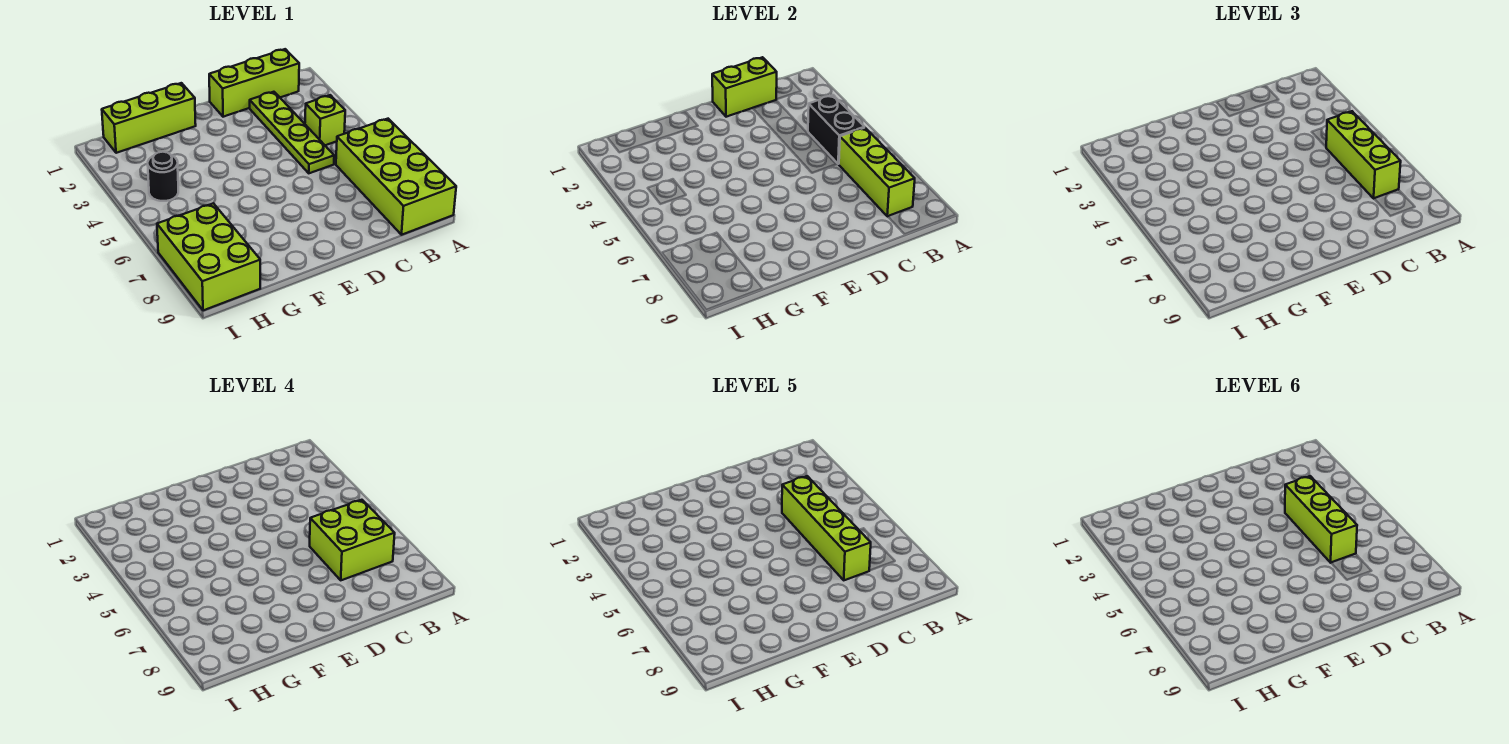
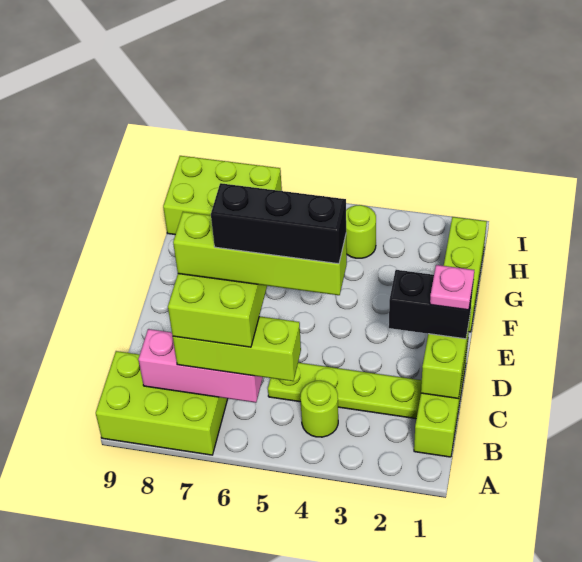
lime 2x4 brick [336,119,456,235] -> lime 2x3 brick [96,351,228,455]
lime 1x1 brick [305,95,345,145] -> lime 1x1 round brick [300,381,338,437]
black 1x2 brick [808,95,864,164] -> black 1x2 brick moved to [389,270,473,339]
lime 1x3 brick [839,128,915,216] -> pink 1x3 brick [138,329,263,403]
lime 1x3 brick [1285,476,1357,563] -> black 1x3 brick [211,183,346,264]
none -> pink 1x1 plate [430,265,474,310]
black 1x1 round brick [148,152,178,201] -> lime 1x1 round brick [346,205,376,258]

